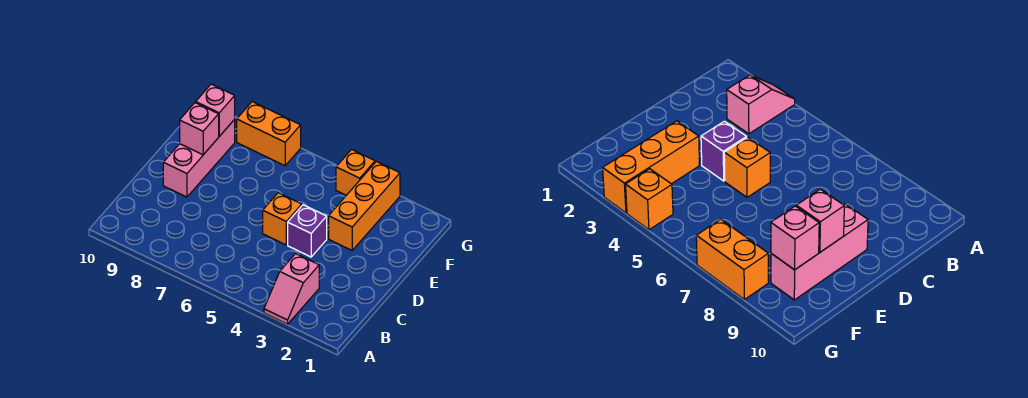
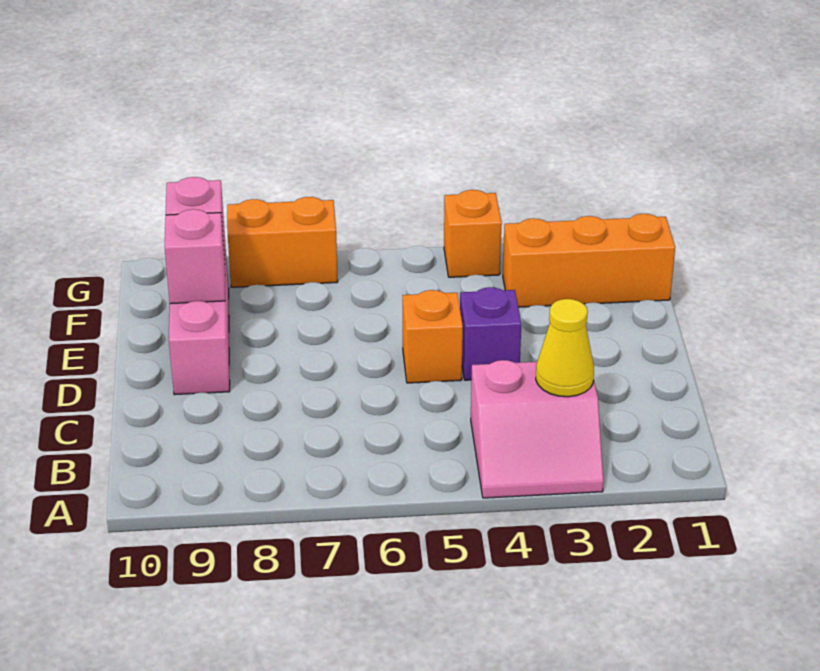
pink 1x2 slope [264,254,319,324] -> pink 2x2 slope [471,360,604,498]
none -> yellow 1x1 cone [536,299,594,397]
orange 1x3 brick [329,162,400,250] -> orange 1x3 brick turned to [503,214,675,307]

